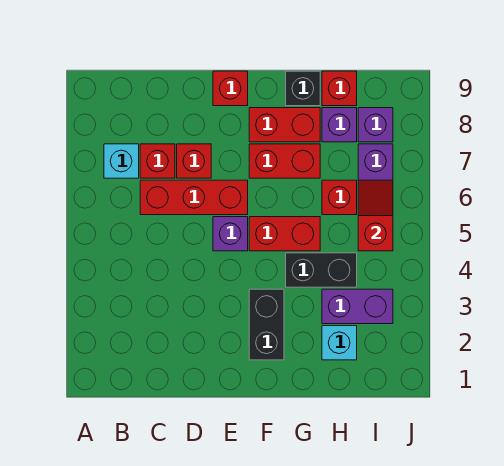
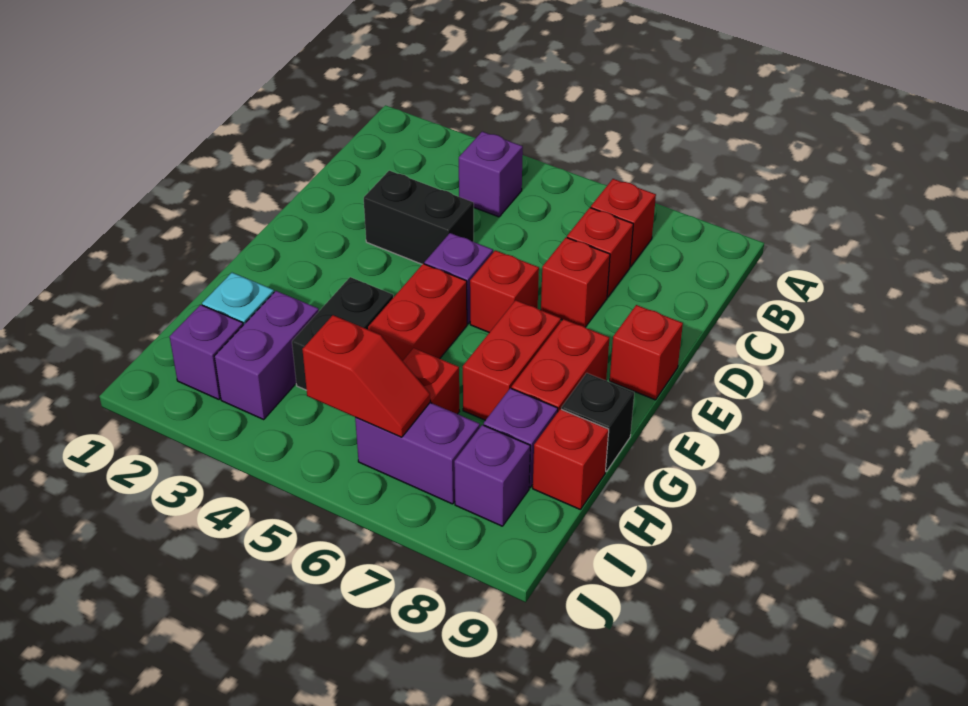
none -> purple 1x1 brick [459,132,523,217]
cyan 1x1 brick [104,144,139,178] -> red 1x1 brick [591,179,656,267]
red 1x3 brick [140,180,248,215] -> red 1x1 brick [470,250,539,333]
black 1x2 brick [249,289,284,360] -> black 1x2 brick moved to [364,171,474,264]
none -> purple 1x1 brick [169,305,243,399]

